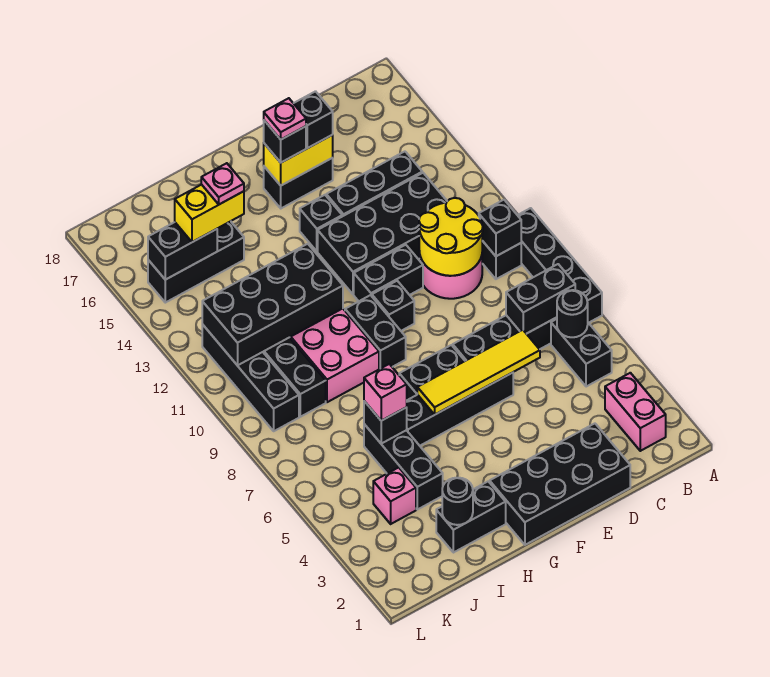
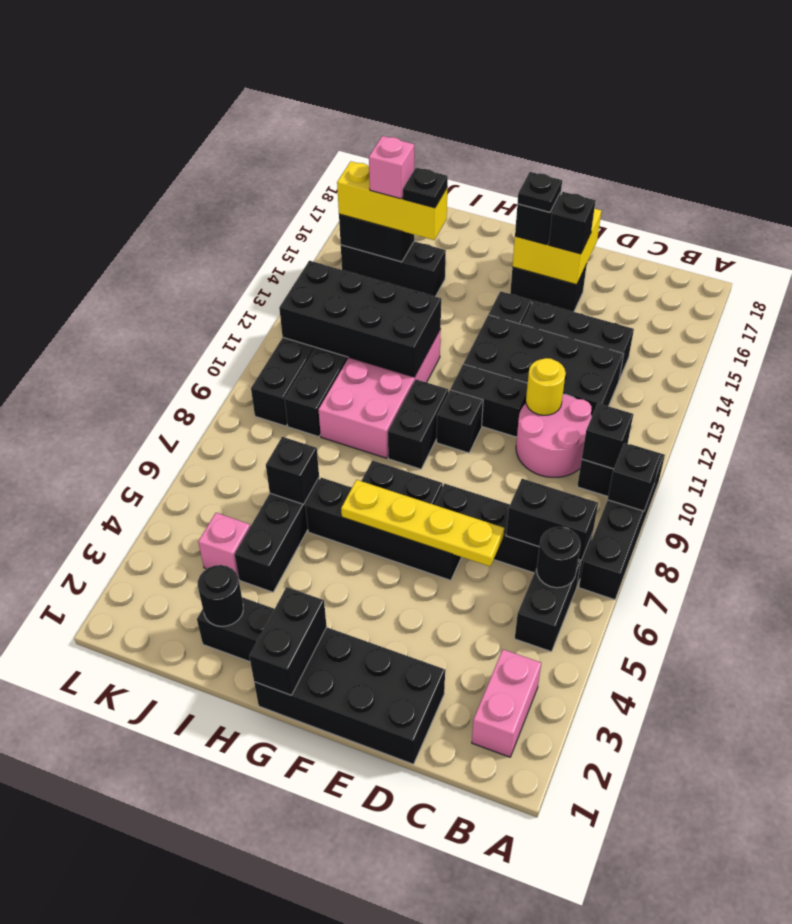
none -> black 1x1 brick [608,443,661,511]
yellow 2x2 round brick [419,198,483,276] -> yellow 1x1 round brick [526,358,566,415]
yellow 1x4 tile [417,330,540,414] -> yellow 1x4 plate [341,480,504,566]
yellow 1x2 brick [264,135,333,185] -> yellow 2x2 brick [512,209,601,285]
pink 1x1 plate [264,98,306,139] -> black 1x1 plate [517,172,562,212]
none -> black 1x2 brick [249,587,327,695]
pink 1x1 brick [364,364,407,421] -> pink 1x1 brick moved to [369,136,414,199]
yellow 1x2 brick [175,185,244,242] -> yellow 1x3 brick [337,161,447,240]
pink 1x1 plate [201,163,244,204] -> black 1x1 plate [403,168,448,208]

